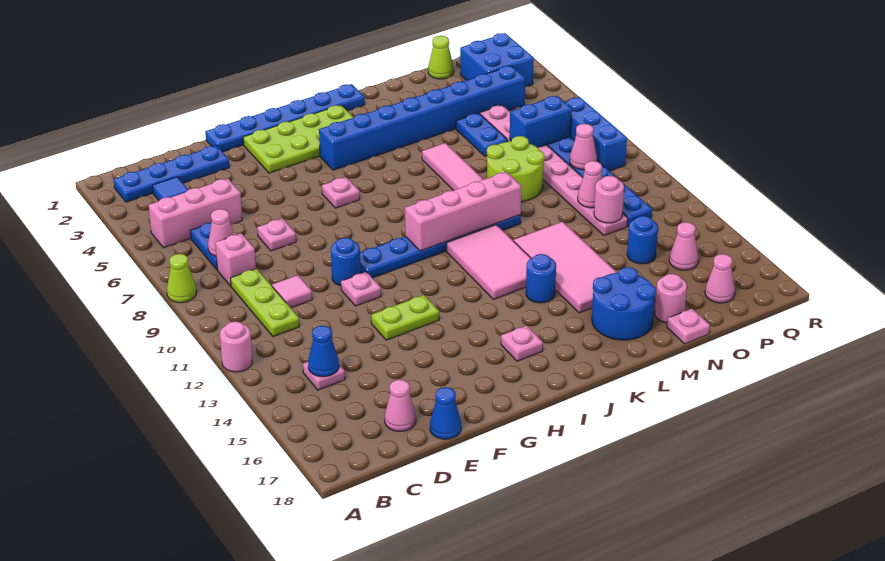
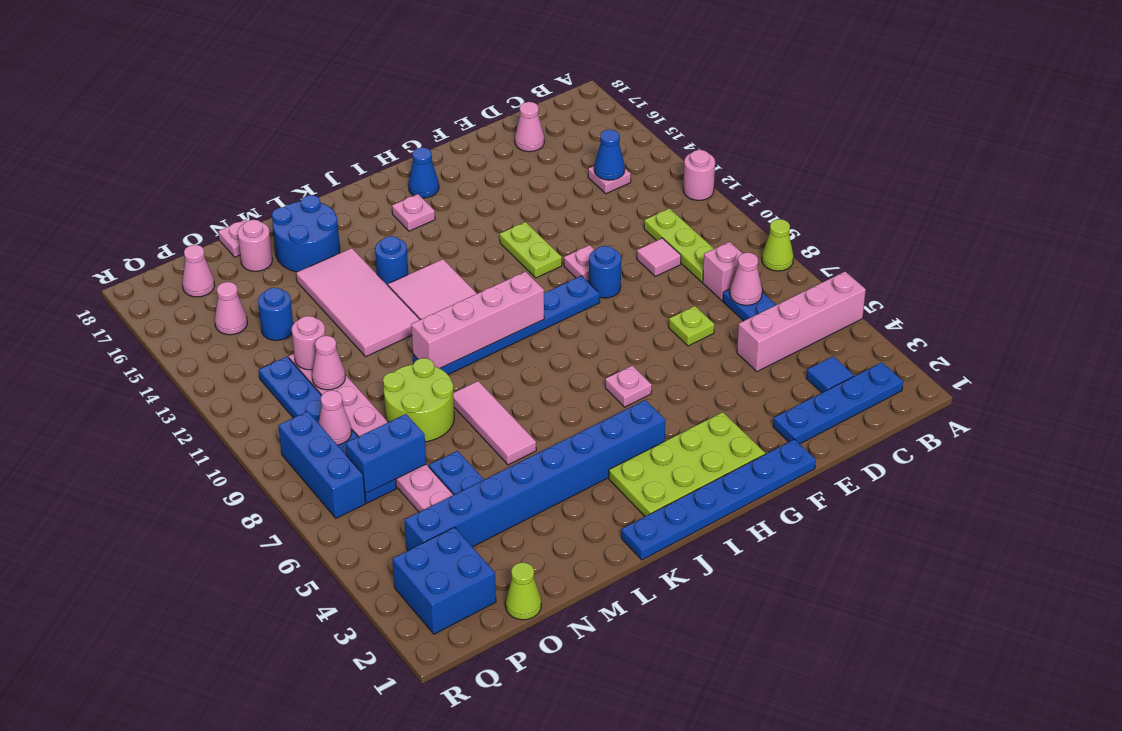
pink 1x3 brick [148,178,242,248] -> pink 1x4 brick [737,271,866,371]
pink 1x1 plate [257,218,296,251] -> lime 1x1 plate [669,306,714,346]
blue 1x1 cone [430,387,461,439] -> blue 1x1 cone moved to [408,147,439,198]
lime 1x2 plate [371,295,439,340] -> lime 1x2 plate turned to [500,222,562,278]

